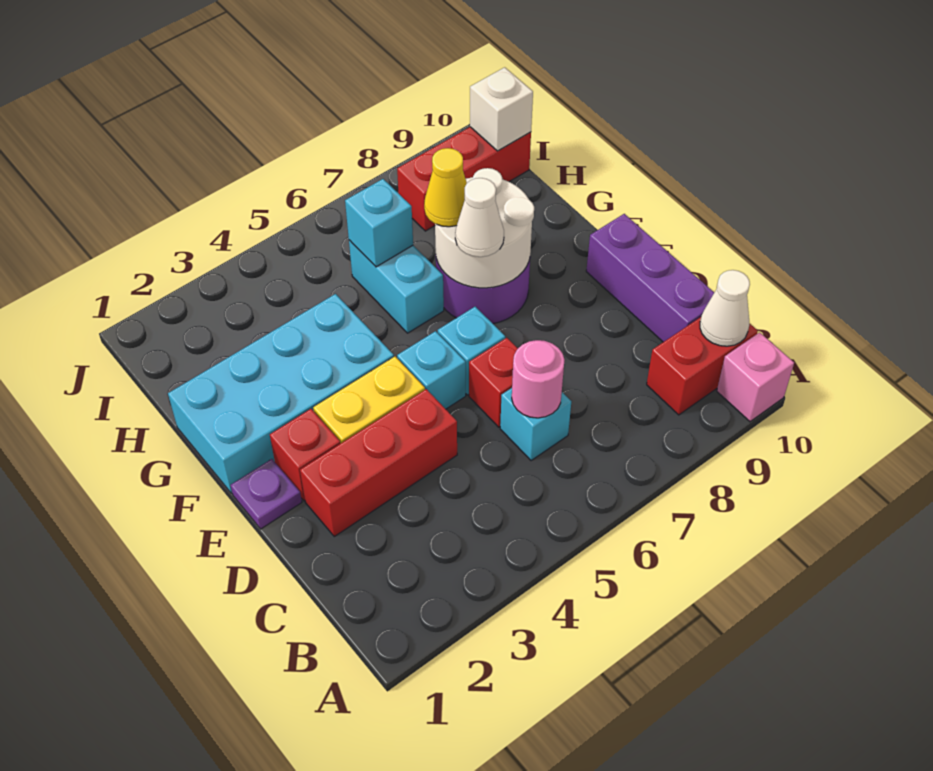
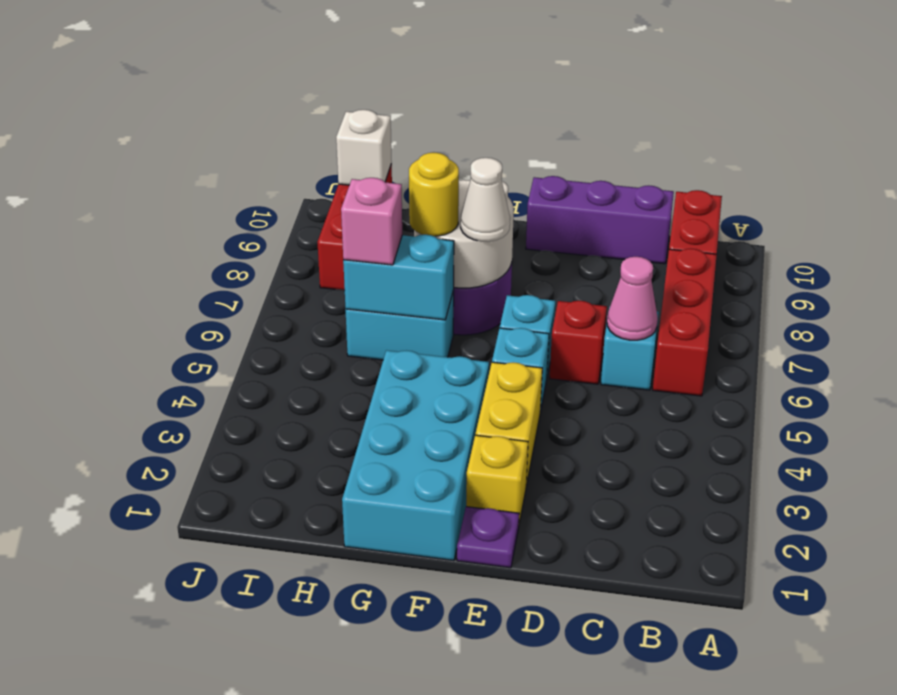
pink 1x1 brick [717,332,794,422] -> pink 1x1 brick moved to [341,178,402,265]
white 1x1 cone [700,270,750,346] -> none
pink 1x1 round brick [512,340,564,418] -> pink 1x1 cone [607,257,658,340]
red 1x3 brick [300,389,457,536] -> red 1x3 brick moved to [653,249,717,396]
red 1x1 brick [270,409,341,501] -> yellow 1x1 brick [466,435,528,524]
yellow 1x1 cone [424,148,467,227] -> yellow 1x1 round brick [409,153,459,236]
cyan 1x1 brick [345,179,413,267] -> cyan 1x2 brick [343,235,454,320]

